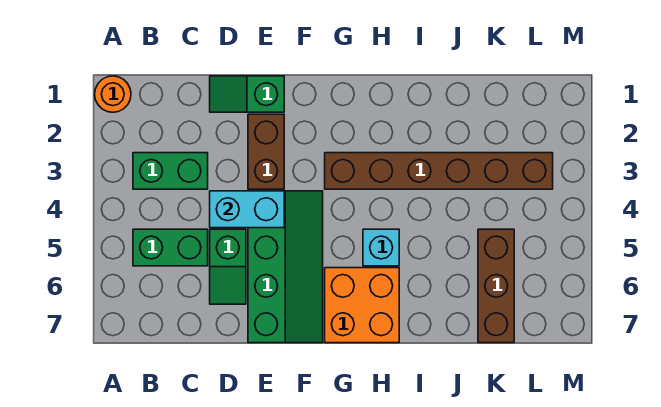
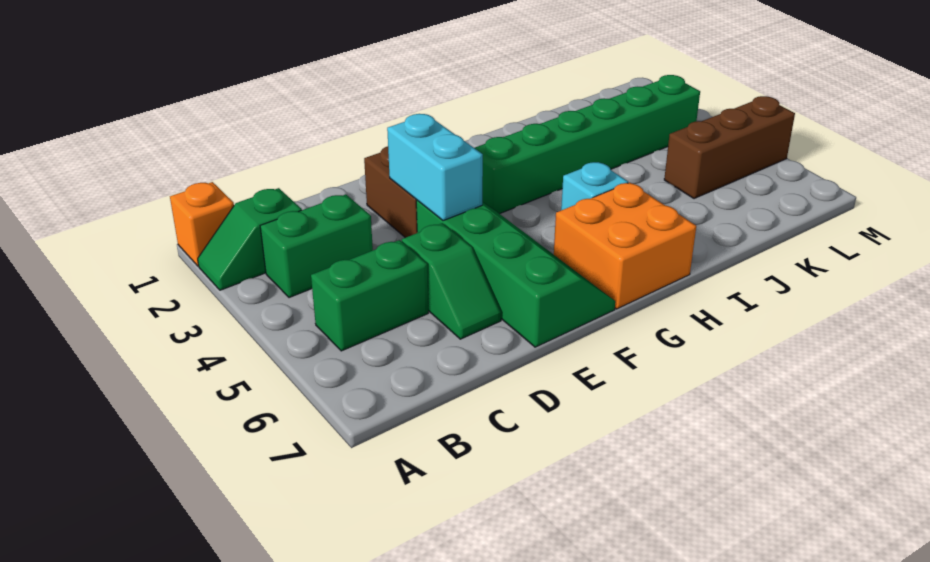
orange 1x1 round brick [95,76,131,112] -> orange 1x1 brick [170,182,234,266]
green 1x2 slope [210,76,284,112] -> green 1x2 slope moved to [198,188,302,290]
cyan 1x2 brick [210,191,284,228] -> cyan 1x2 brick turned to [387,114,483,221]
brown 1x6 brick [325,153,553,189] -> green 1x6 brick [475,75,700,214]
brown 1x3 brick [478,229,514,343] -> brown 1x3 brick turned to [664,96,795,199]

